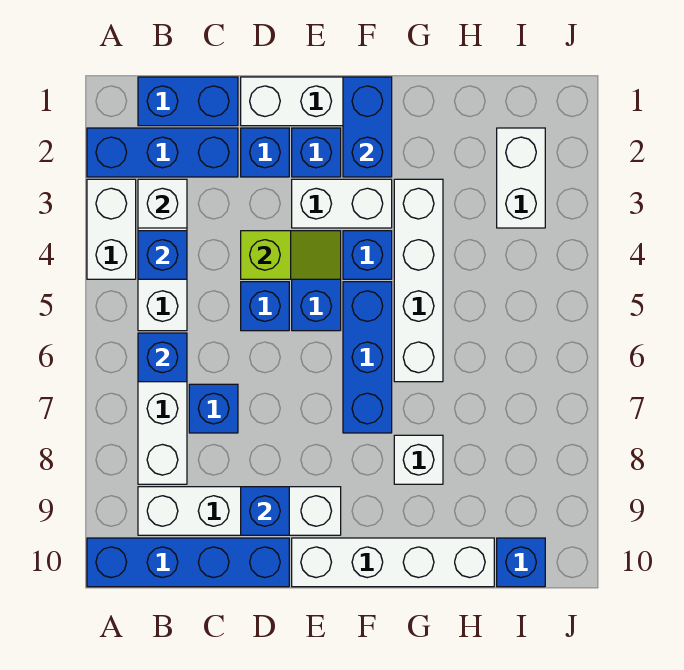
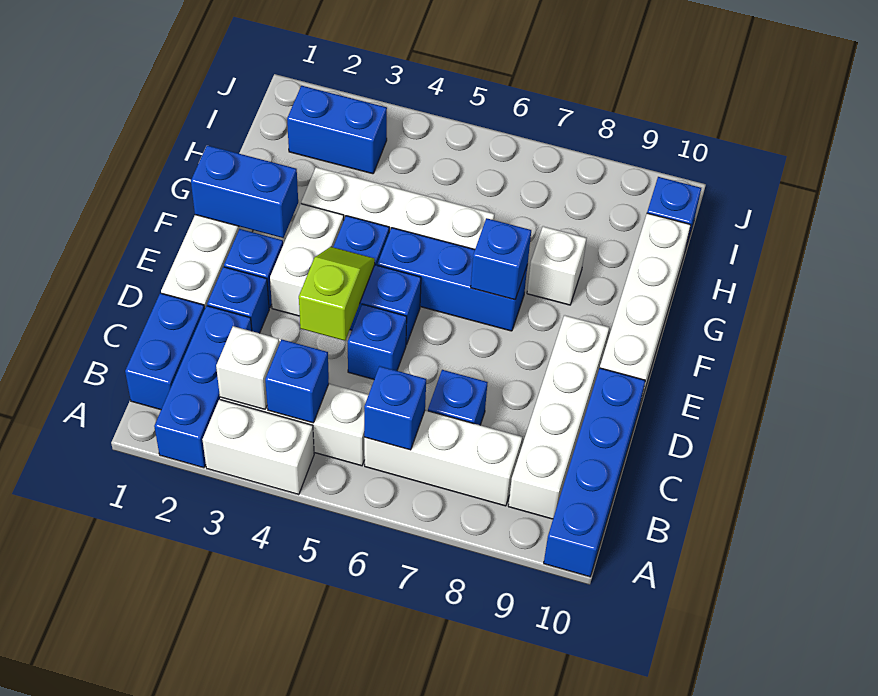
blue 1x1 brick [241,487,289,535] -> blue 1x1 brick moved to [471,218,531,300]
white 1x2 brick [497,128,545,228] -> blue 1x2 brick [287,86,387,174]

